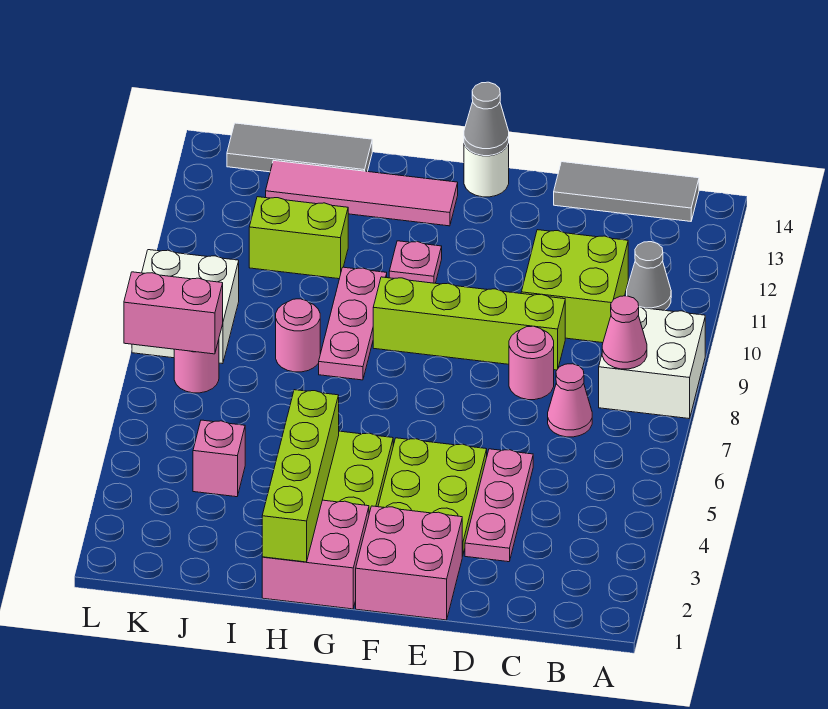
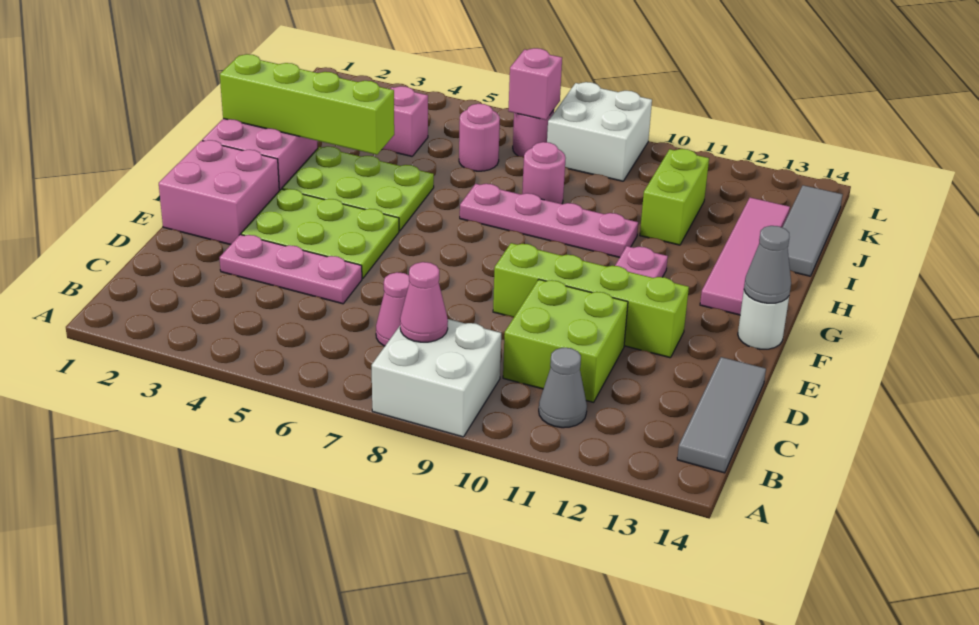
pink 1x1 round brick [509,326,554,400] -> pink 1x1 round brick moved to [459,104,500,171]
lime 1x4 brick [373,277,565,370] -> lime 1x4 brick turned to [493,243,689,358]
pink 1x3 plate [319,267,387,380] -> pink 1x4 plate [460,184,638,258]
pink 1x2 brick [124,272,223,354] -> pink 1x1 brick [508,48,562,120]

